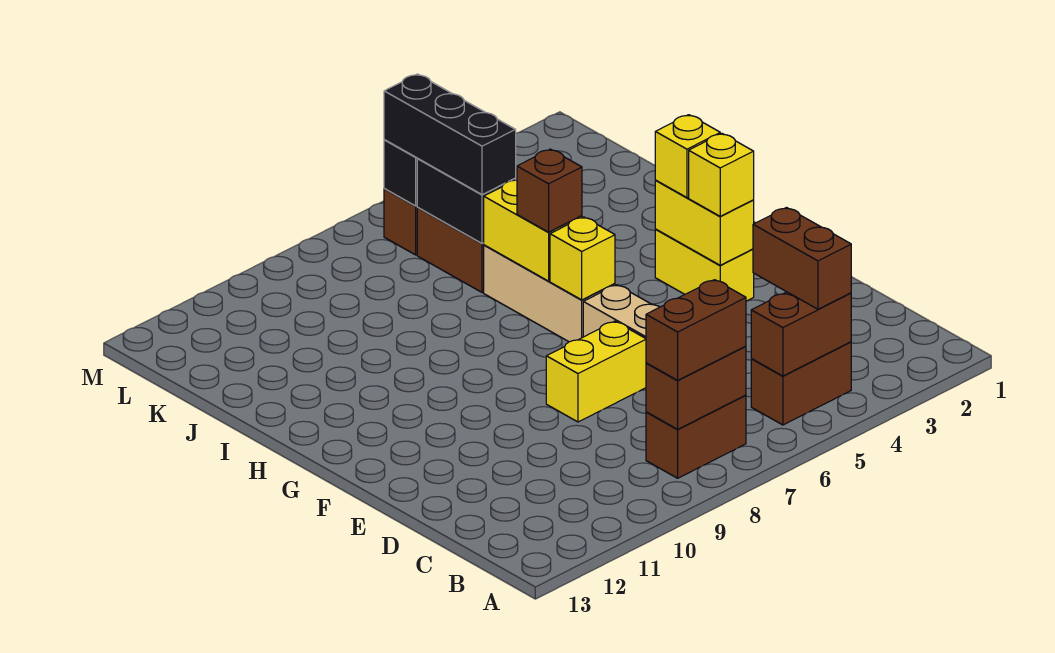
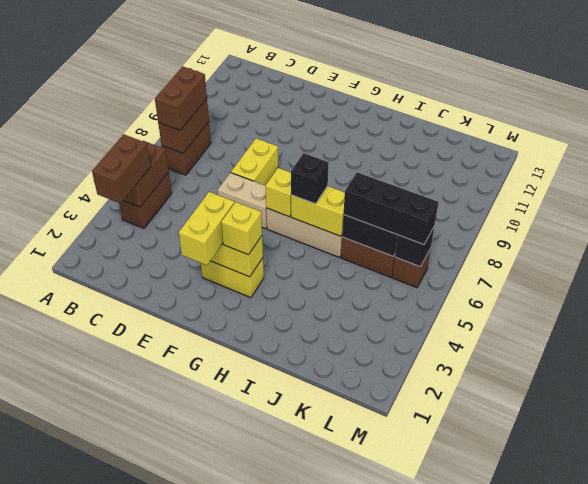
brown 1x2 brick [753,208,851,309] -> brown 1x2 brick turned to [92,134,151,203]
yellow 1x1 brick [689,134,754,216] -> yellow 1x2 brick [179,192,234,265]
brown 1x1 brick [517,149,582,232] -> black 1x1 brick [291,153,329,204]

